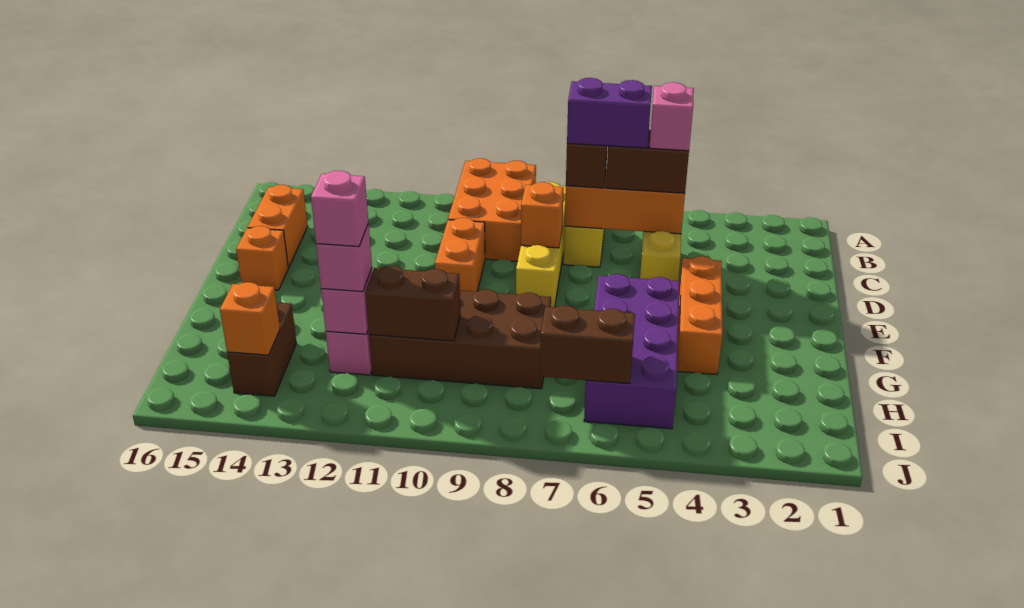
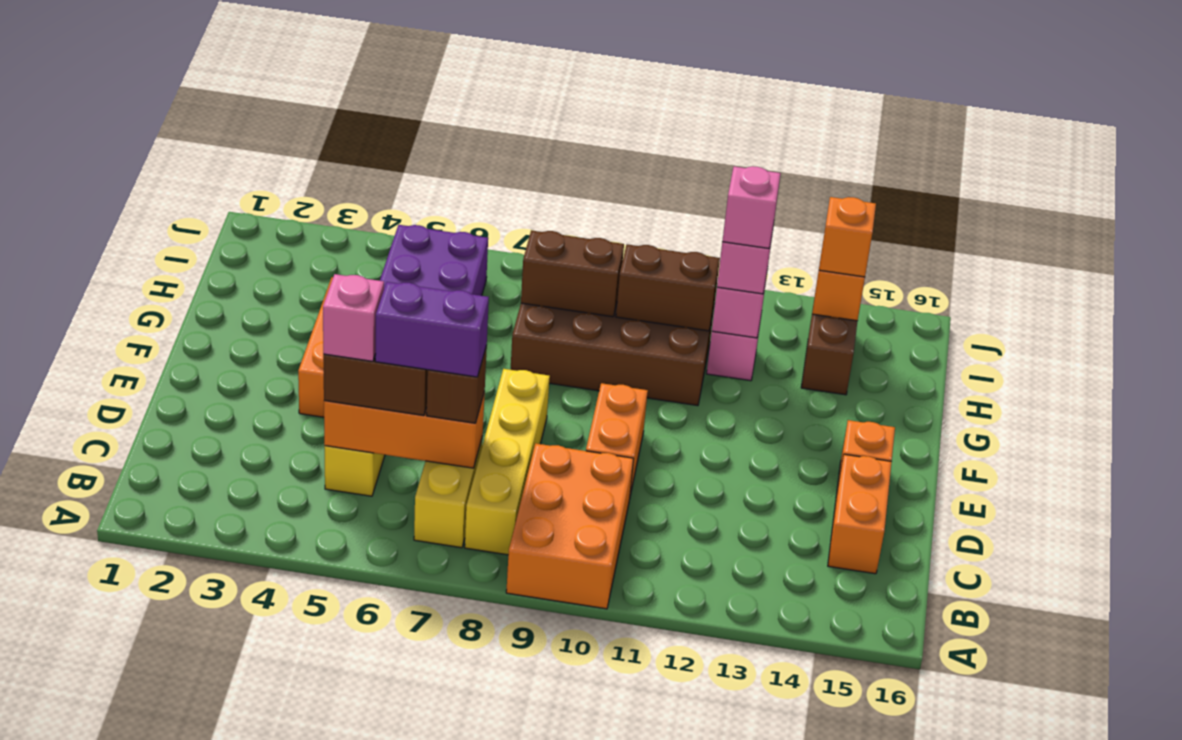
orange 1x1 brick [521,182,564,248] -> orange 1x1 brick moved to [819,197,876,277]
brown 1x2 brick [540,305,635,384] -> brown 1x2 brick moved to [521,230,624,317]

